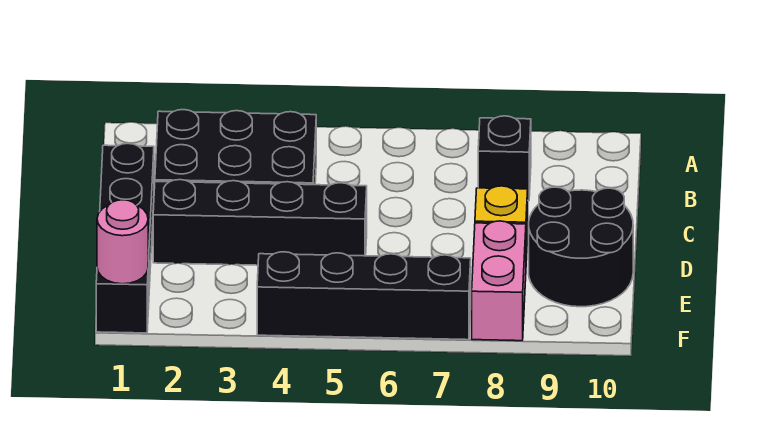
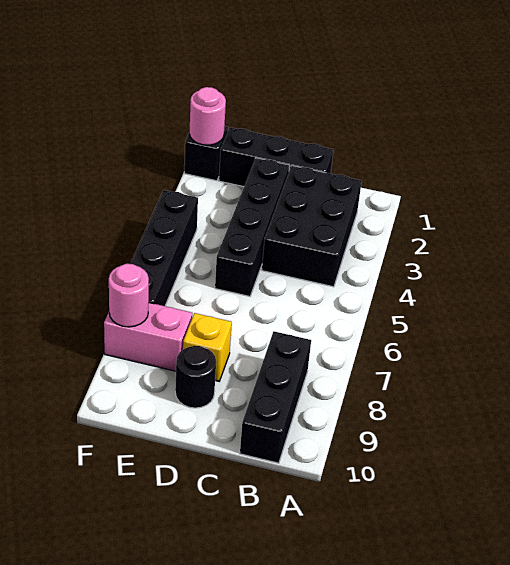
black 1x1 brick [478,116,531,201] -> black 1x3 brick [240,331,311,463]
black 2x2 round brick [529,187,633,307] -> black 1x1 round brick [175,346,216,408]
none -> pink 1x1 round brick [109,264,149,327]

